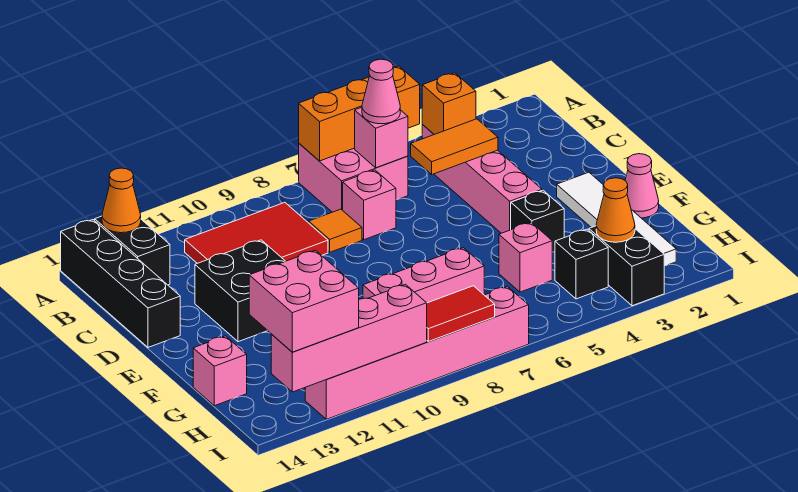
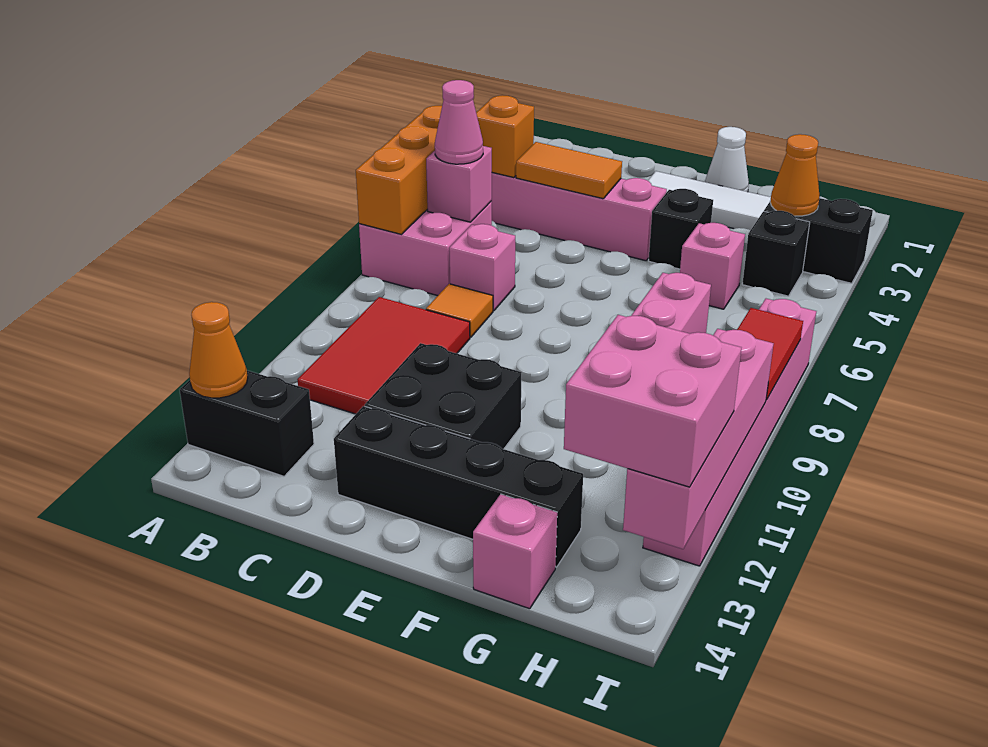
black 1x4 brick [61,220,180,347] -> black 1x4 brick moved to [334,406,583,567]
orange 1x2 tile [411,119,498,174] -> orange 1x2 tile turned to [516,142,622,199]
pink 1x1 cone [625,154,659,218] -> white 1x1 cone [705,127,749,192]

